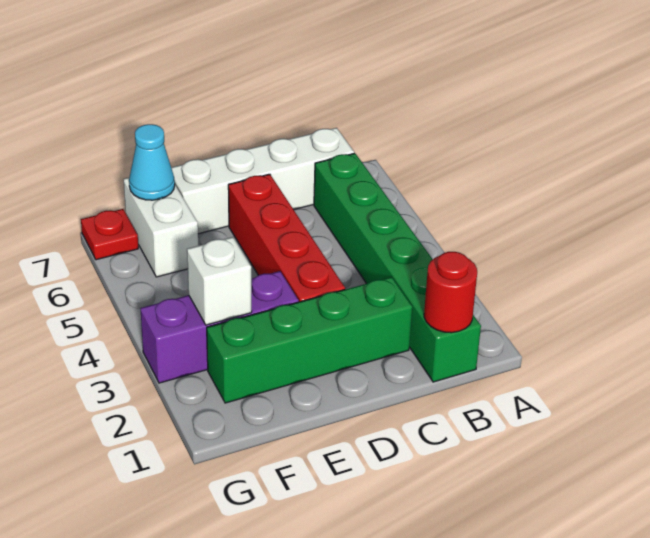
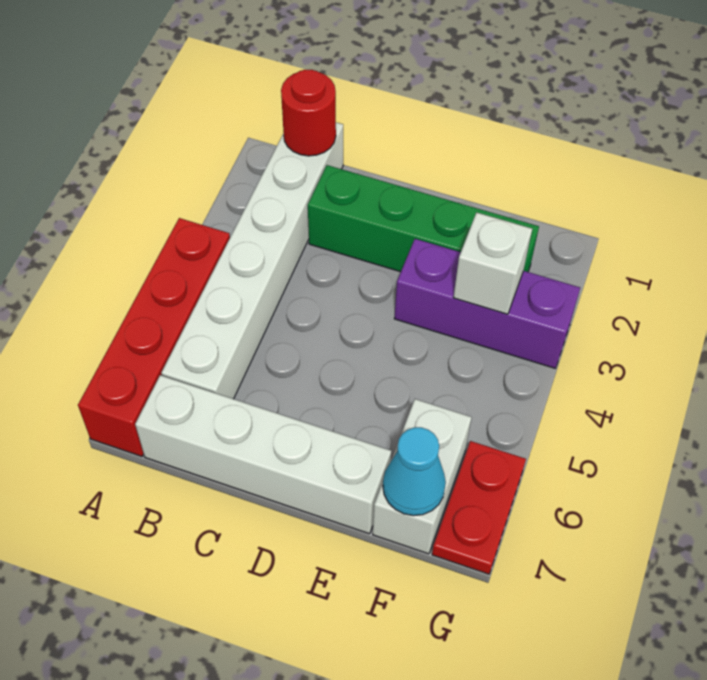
green 1x6 brick [314,153,481,382] -> white 1x6 brick [162,122,343,399]
red 1x4 brick [228,174,345,302] -> red 1x4 brick moved to [78,218,230,456]
red 1x1 plate [81,209,138,260] -> red 1x2 plate [432,441,526,574]

